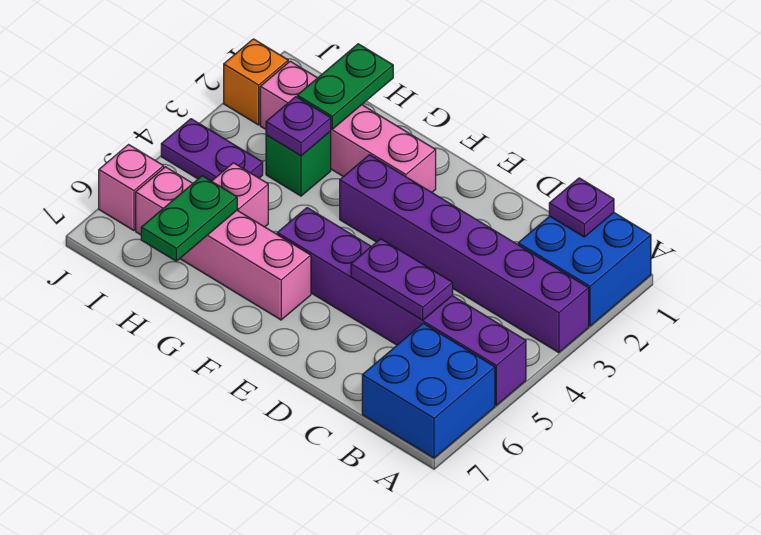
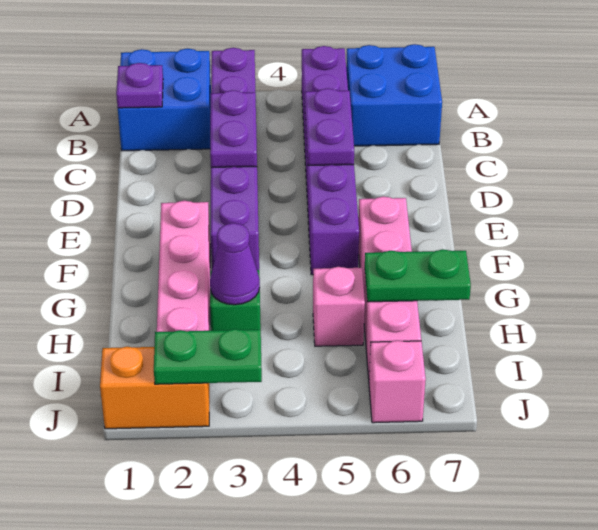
green 1x2 plate [297,44,393,129] -> green 1x2 plate moved to [154,329,262,384]
purple 1x1 plate [266,97,331,156] -> purple 1x1 cone [210,223,260,305]
purple 1x2 plate [161,119,263,181] -> purple 1x2 plate moved to [210,90,257,167]
orange 1x1 brick [224,39,288,125] -> orange 1x2 brick [100,347,209,429]

